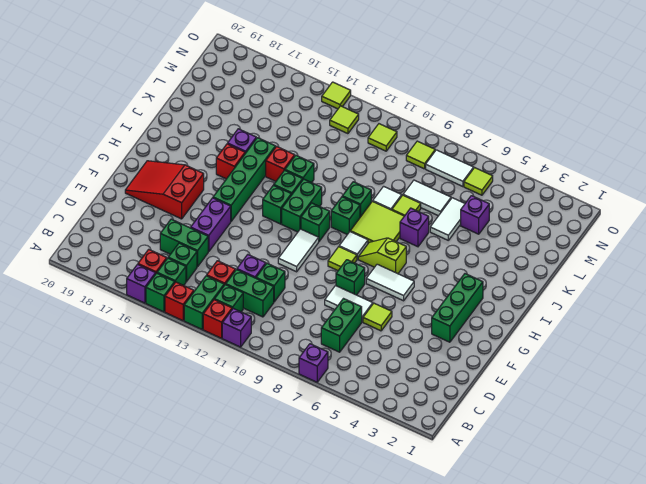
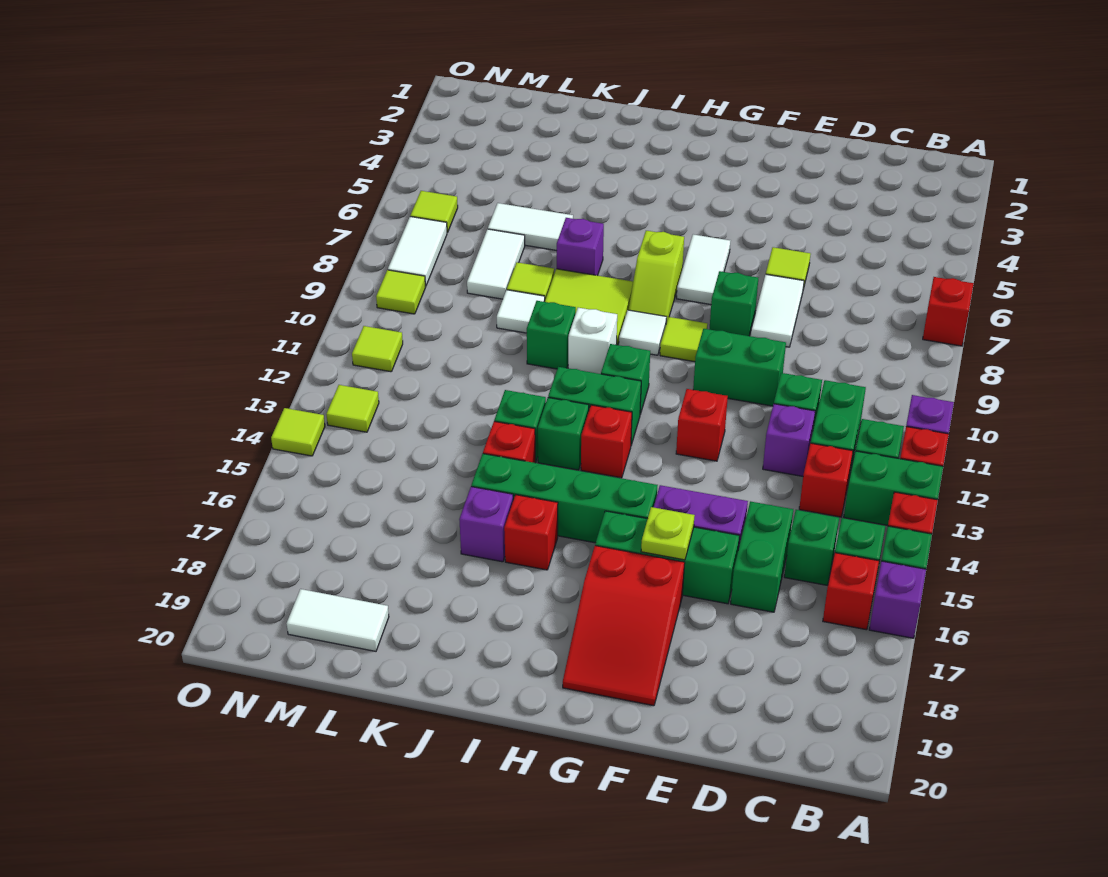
purple 1x1 brick [299,344,328,382] -> red 1x1 brick [923,277,974,346]
green 1x2 brick [321,299,362,352] -> green 1x2 brick moved to [693,329,786,406]
green 1x3 brick [432,274,483,342] -> green 1x3 brick moved to [595,511,740,604]
white 1x2 tile [278,229,319,272] -> white 1x2 tile moved to [287,589,389,651]
none -> red 1x1 brick [676,389,728,461]
none -> lime 1x1 plate [641,507,695,560]
green 1x1 brick [263,185,291,224] -> red 1x1 brick [581,405,632,478]
green 1x1 brick [331,197,360,235] -> white 1x1 brick [568,308,617,374]
purple 1x1 brick [461,196,489,234] -> none

